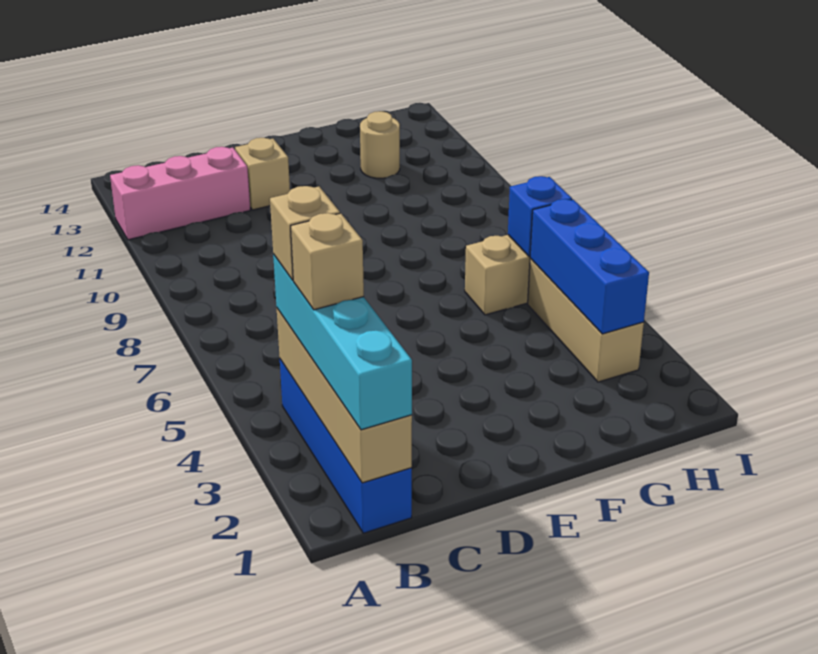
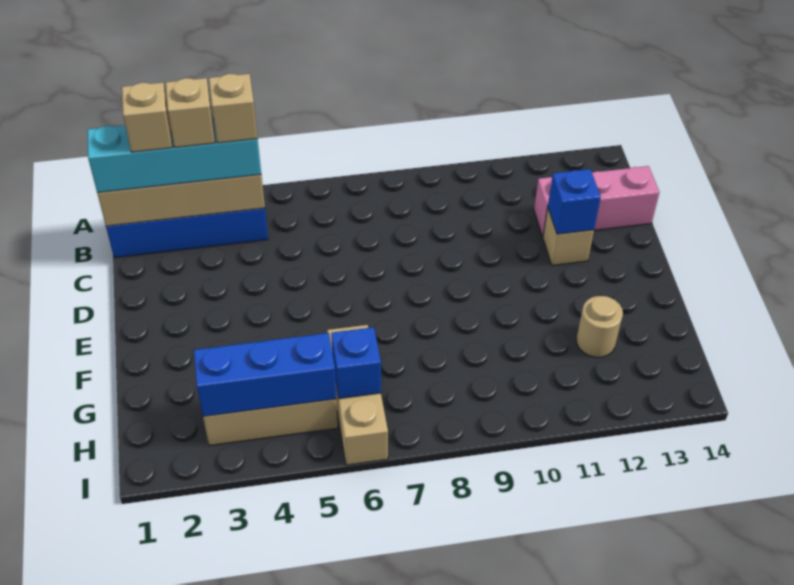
pink 1x3 brick [110,147,250,240] -> pink 1x3 brick turned to [534,166,659,236]
none -> tan 1x1 brick [122,82,172,152]
none -> blue 1x1 brick [548,169,601,234]

